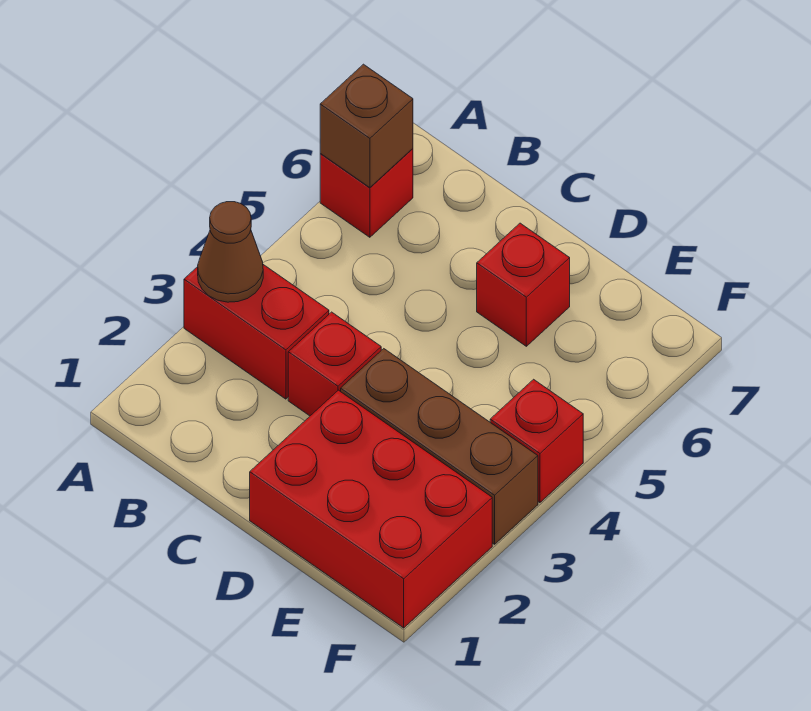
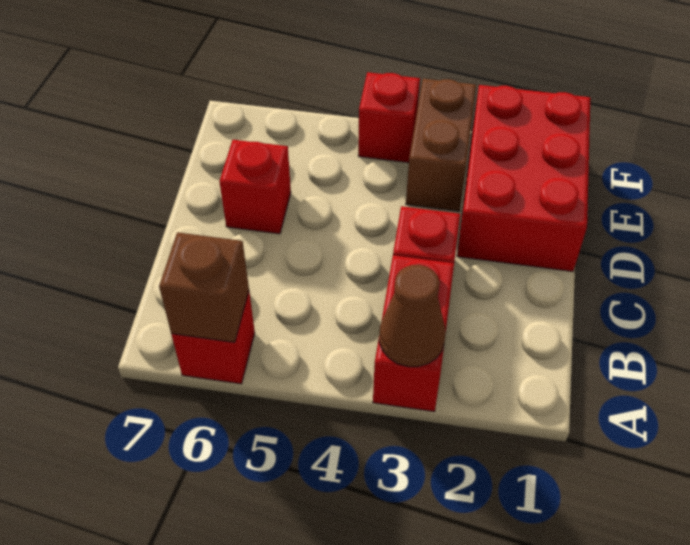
brown 1x3 brick [341,349,538,544] -> brown 1x2 brick [406,79,476,211]

